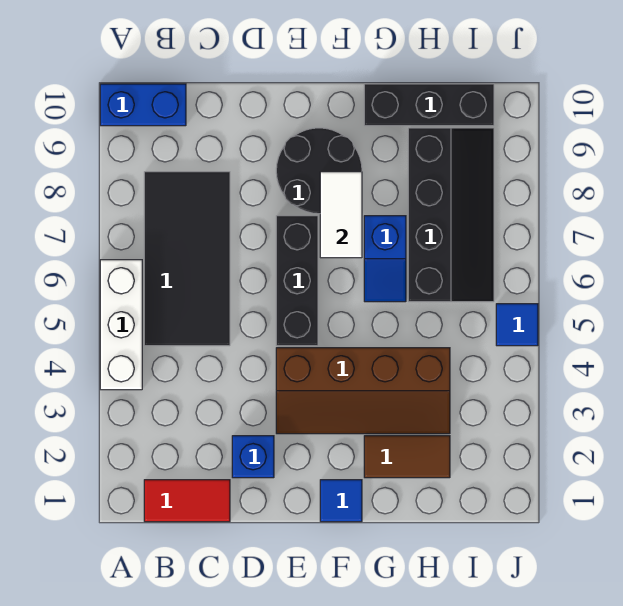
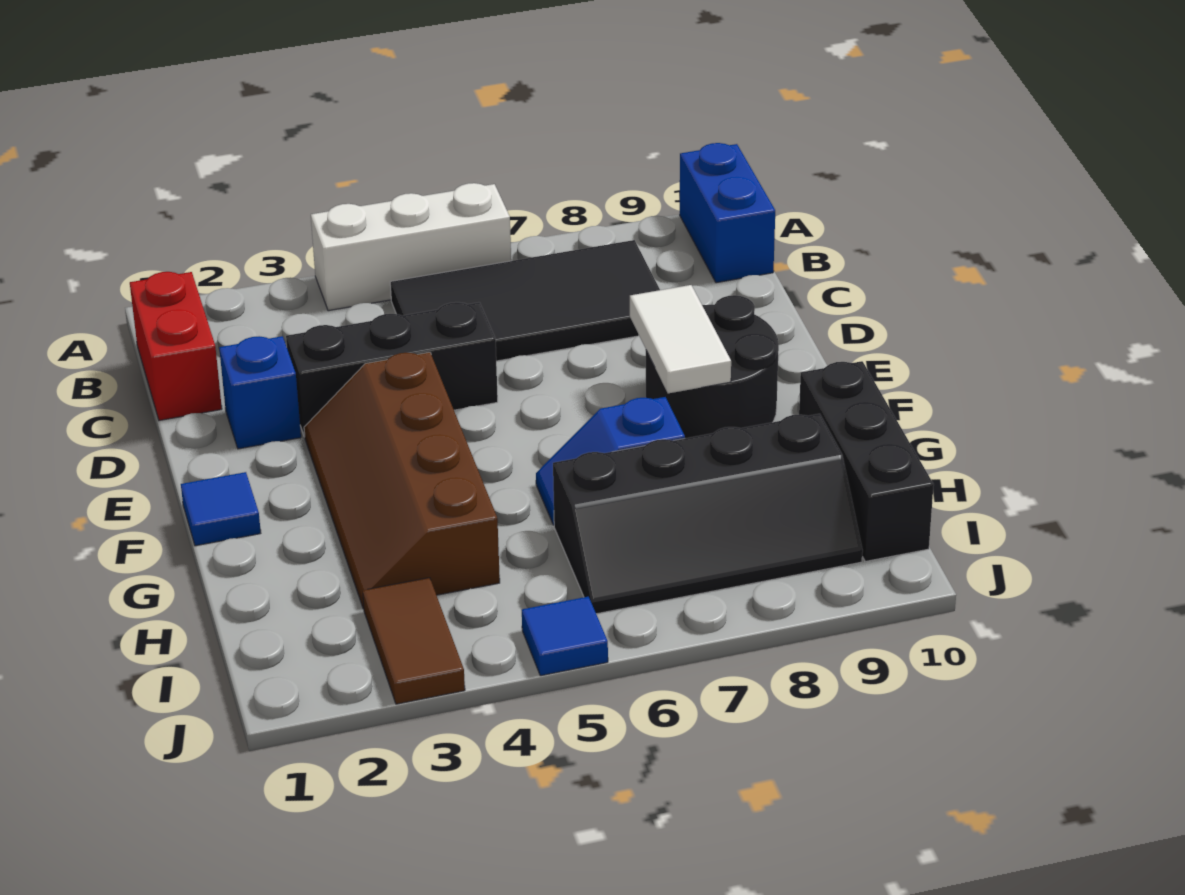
red 1x2 tile [144,480,230,522] -> red 1x2 brick [130,272,222,420]
black 1x3 brick [276,216,318,346] -> black 1x3 brick moved to [286,302,498,437]
white 1x2 tile [320,172,362,258] -> white 1x2 tile turned to [630,285,731,393]
brown 1x2 tile [364,436,450,478] -> brown 1x2 tile moved to [363,578,465,704]

